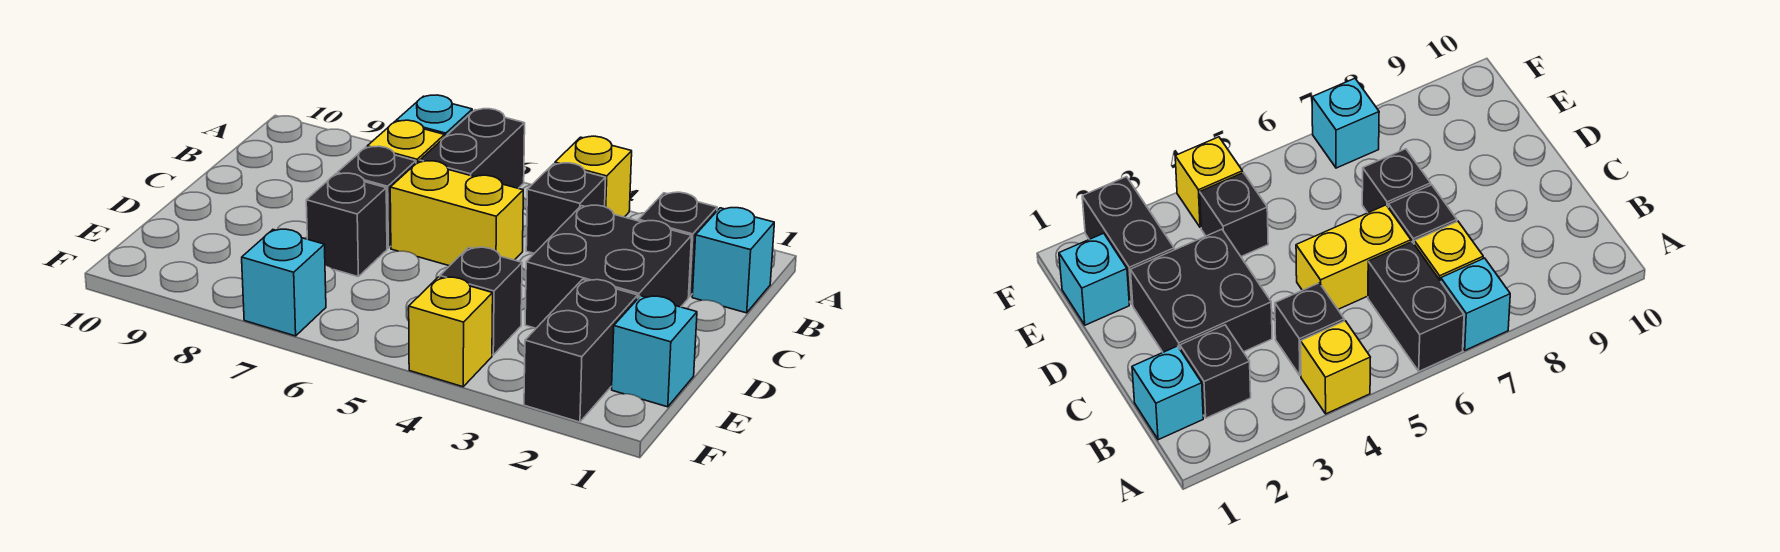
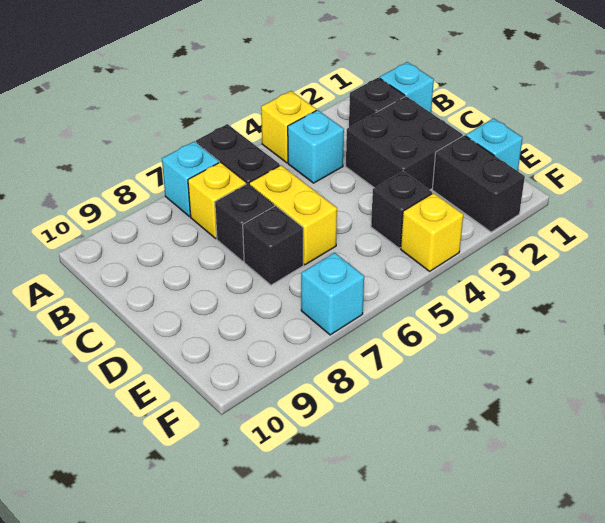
black 1x1 brick [526,163,606,253] -> cyan 1x1 brick [288,110,344,183]
yellow 1x2 brick [390,161,523,266] -> yellow 1x2 brick turned to [249,165,337,265]

